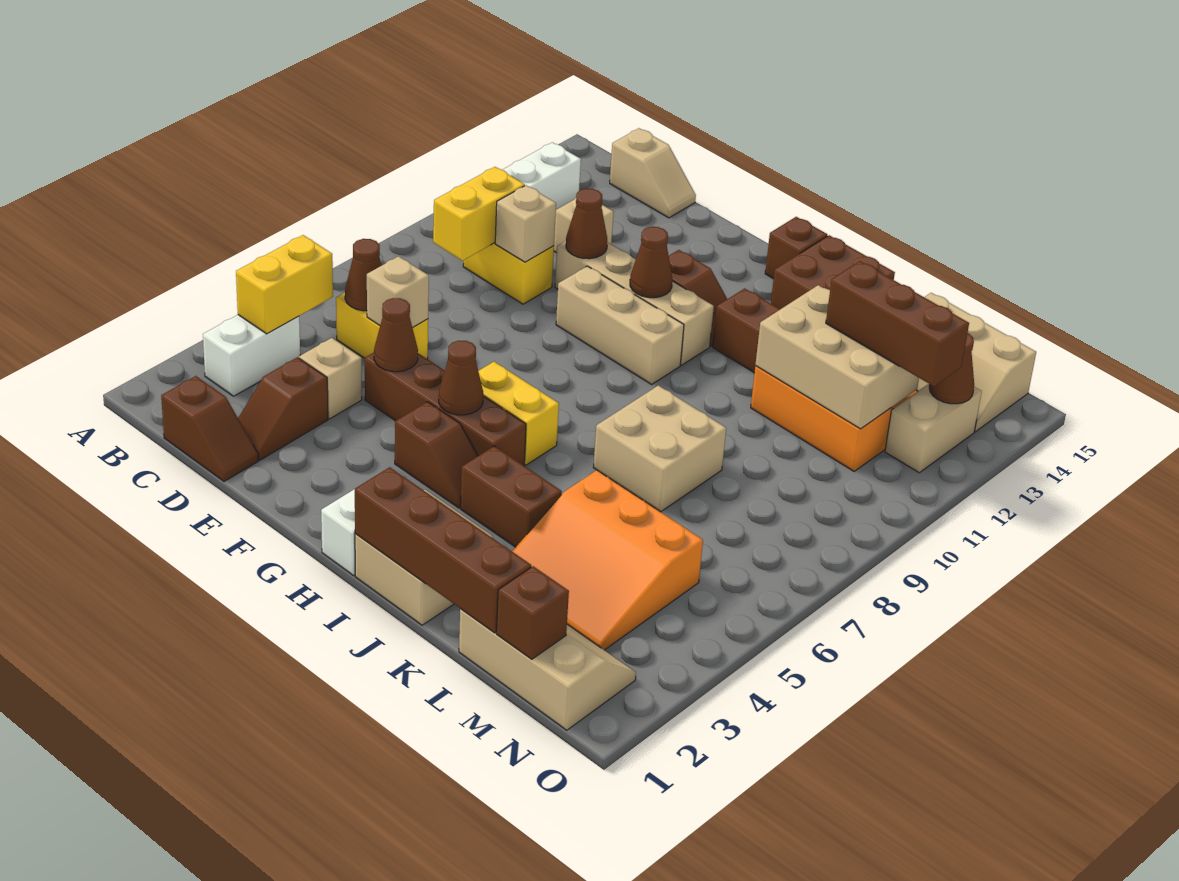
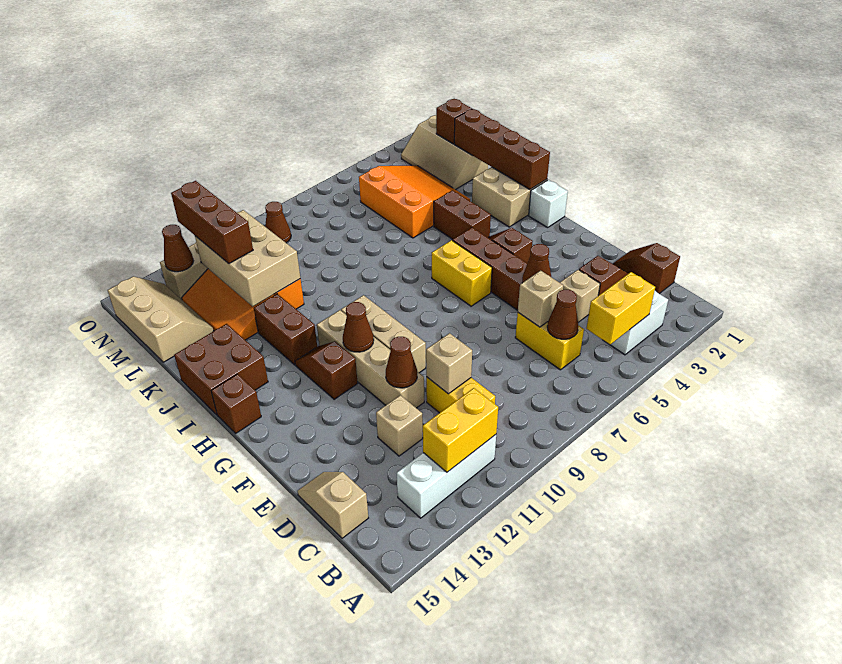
yellow 1x2 brick [433,167,525,261] -> yellow 1x2 brick moved to [423,388,498,472]
brown 1x1 cone [439,341,483,415] -> brown 1x1 cone moved to [265,202,291,243]
tan 2x2 brick [593,385,726,512] -> none

